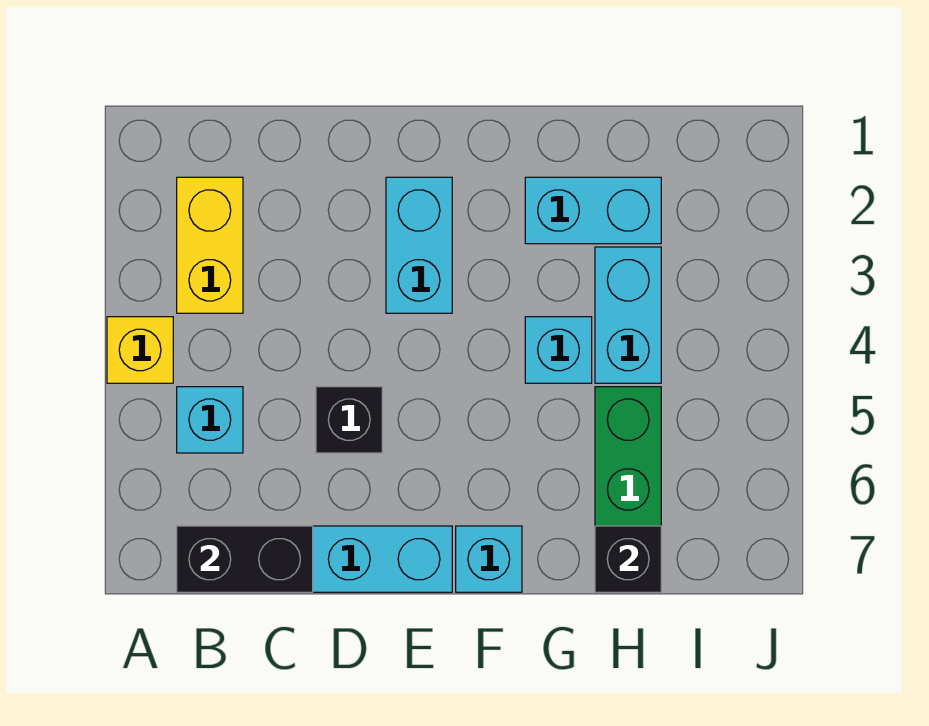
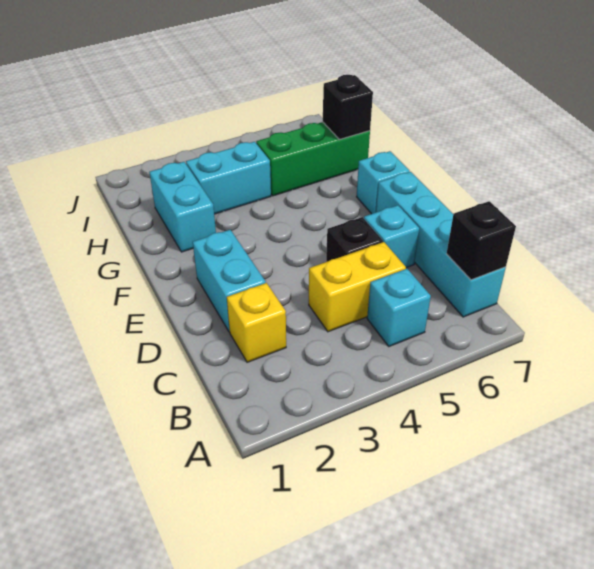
yellow 1x1 brick [107,317,173,383] -> yellow 1x1 brick moved to [227,283,286,362]
yellow 1x2 brick [177,177,243,313] -> yellow 1x2 brick moved to [309,242,406,332]
black 1x2 brick [177,526,313,592] -> black 1x1 brick [447,201,516,280]
cyan 1x2 brick [386,177,452,313] -> cyan 1x2 brick turned to [193,230,266,332]
cyan 1x1 brick [525,317,592,383] -> cyan 1x1 brick moved to [364,205,419,268]

